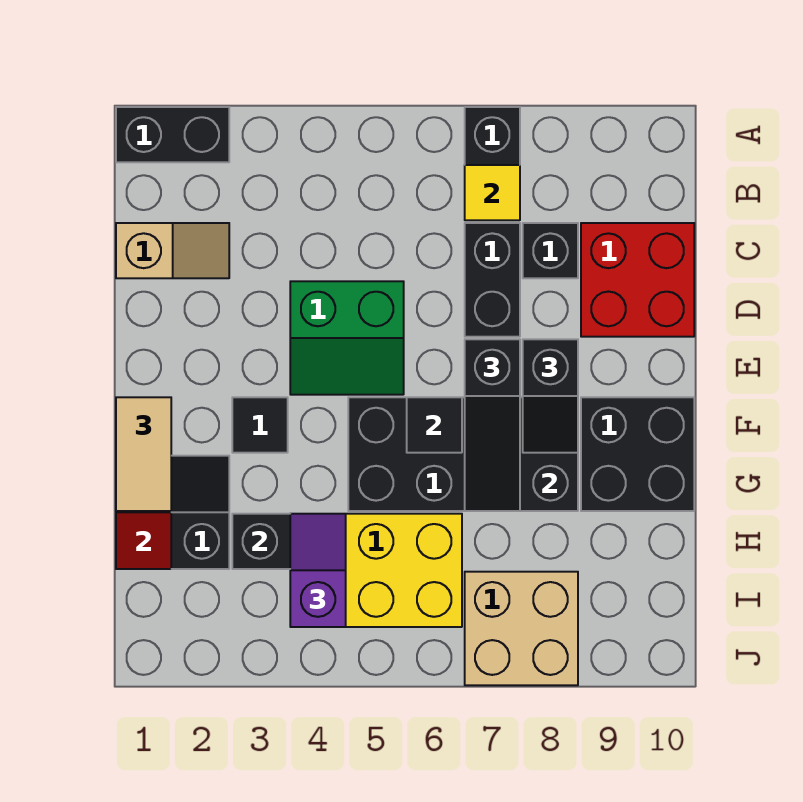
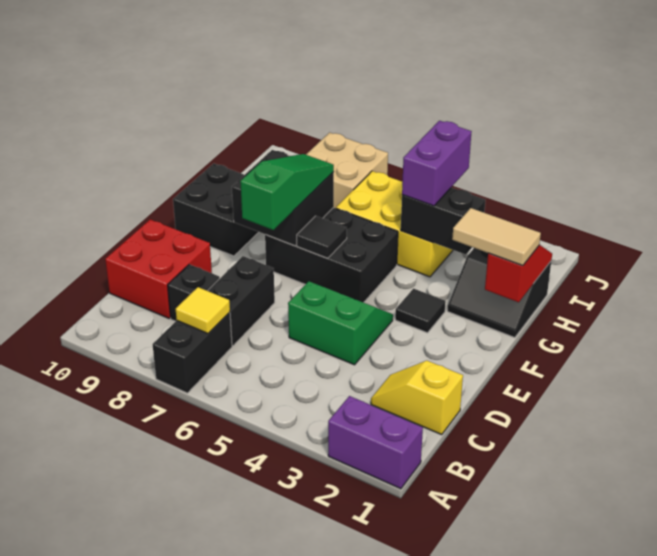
black 1x2 brick [116,107,229,162] -> purple 1x2 brick [328,396,423,489]
tan 1x2 slope [116,223,229,278] -> yellow 1x2 slope [371,361,463,435]
black 1x3 slope [465,339,520,511] -> green 1x3 slope [240,154,334,230]
black 1x2 slope [523,339,578,453] -> none
tan 1x2 tile [116,397,171,511] -> tan 1x2 tile turned to [452,208,541,266]
purple 1x2 slope [290,514,346,627] -> purple 1x2 brick [402,121,472,206]

